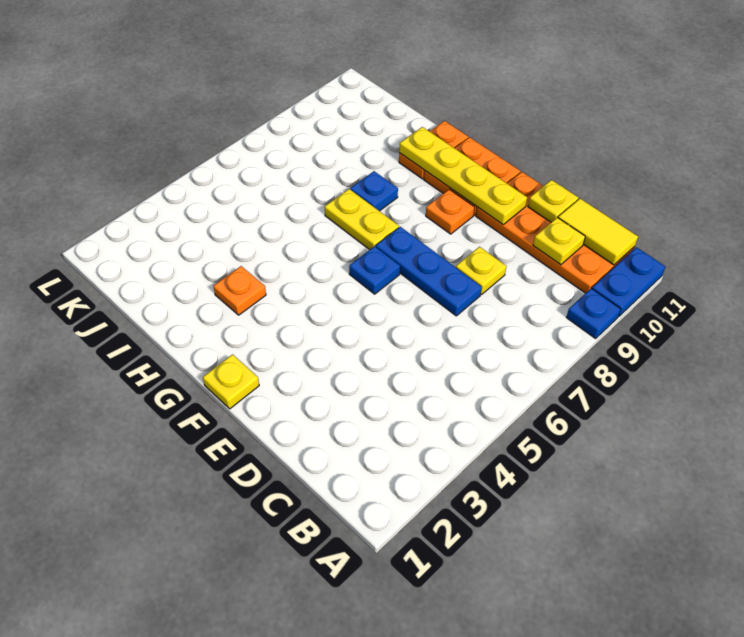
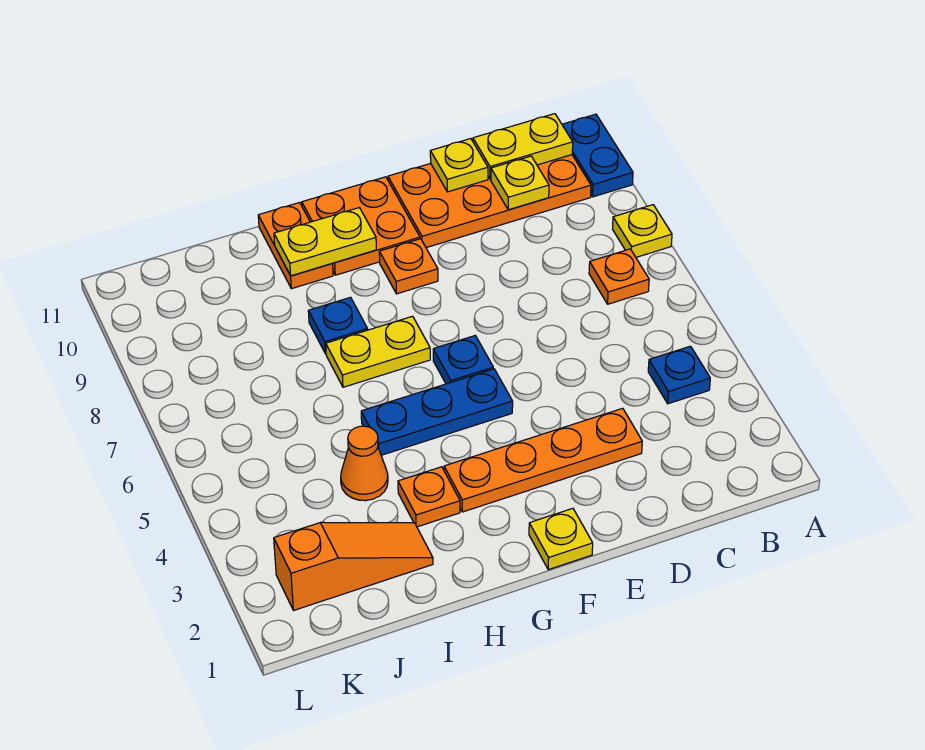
blue 1x1 plate [566,288,621,339] -> blue 1x1 plate moved to [648,346,710,404]
none -> orange 1x1 plate [589,249,649,304]
yellow 1x2 tile [558,199,638,265] -> yellow 1x2 plate [473,114,573,179]
none -> orange 1x4 plate [444,408,642,512]
blue 1x3 plate [376,227,482,316] -> blue 1x3 plate moved to [361,369,513,455]
yellow 1x1 plate [456,247,506,295] -> yellow 1x1 plate moved to [613,205,672,257]
yellow 1x4 plate [399,127,527,224] -> yellow 1x2 plate [274,208,376,276]
none -> orange 1x3 slope [274,522,433,610]
none -> orange 1x1 cone [341,426,388,501]

